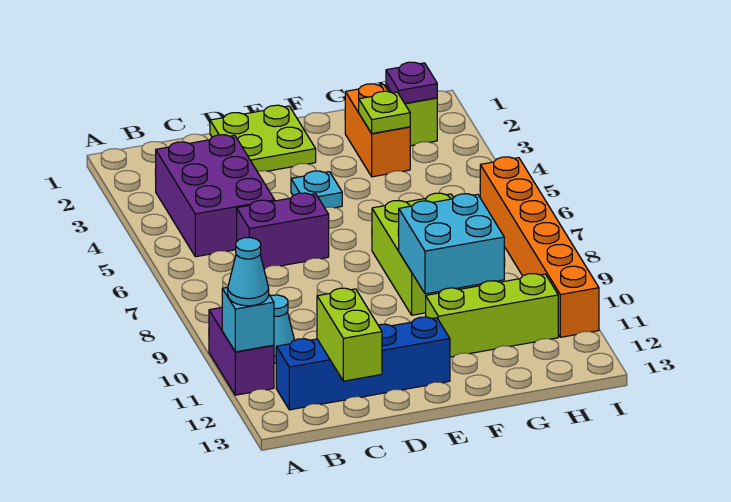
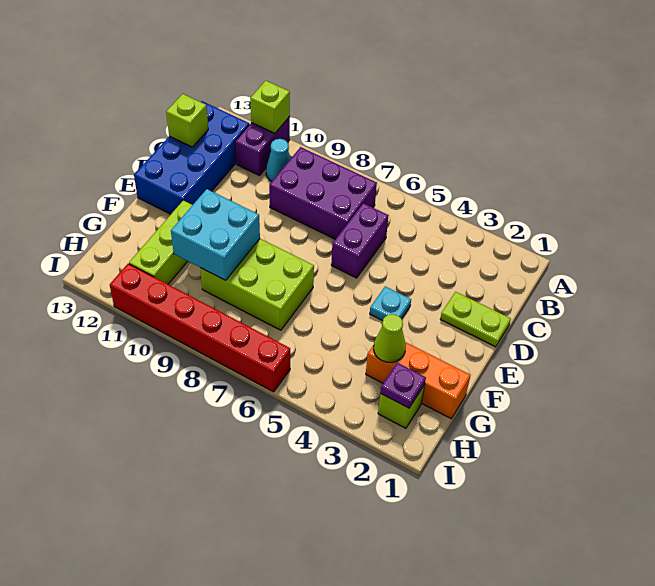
purple 1x2 brick [209,308,274,395] -> purple 1x2 brick turned to [235,117,290,176]
cyan 1x1 brick [222,287,274,352] -> lime 1x1 brick [250,81,290,133]
cyan 1x1 cone [228,238,269,306] -> none
purple 2x3 brick [156,135,275,257] -> purple 2x3 brick moved to [269,147,377,239]
blue 1x4 brick [276,317,450,410] -> blue 2x4 brick [134,101,249,214]
lime 1x2 brick [317,288,382,381] -> lime 1x1 brick [166,94,208,147]
lime 2x2 plate [210,105,316,171] -> lime 1x2 plate [440,292,511,347]
orange 1x2 brick [345,84,410,177] -> orange 1x3 brick [366,342,470,419]
lime 1x1 plate [359,91,410,133] -> lime 1x1 cone [374,314,406,362]
orange 1x6 brick [480,157,599,337] -> red 1x6 brick [110,264,290,392]

